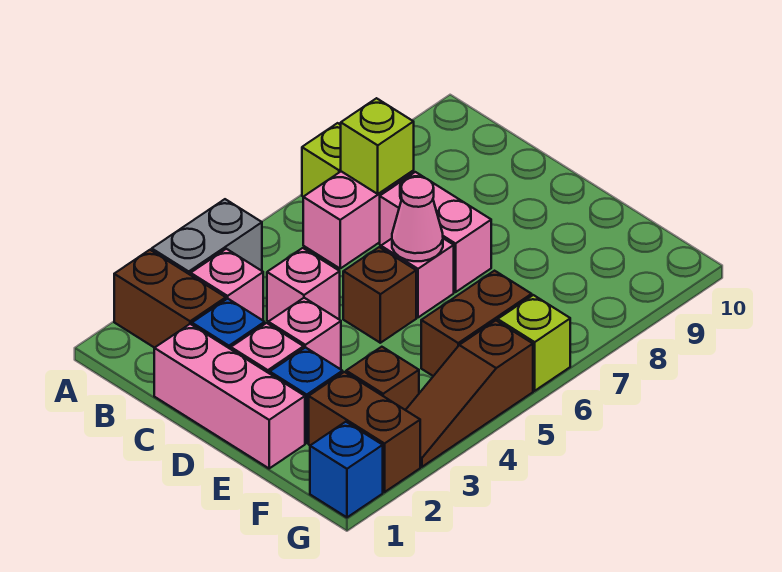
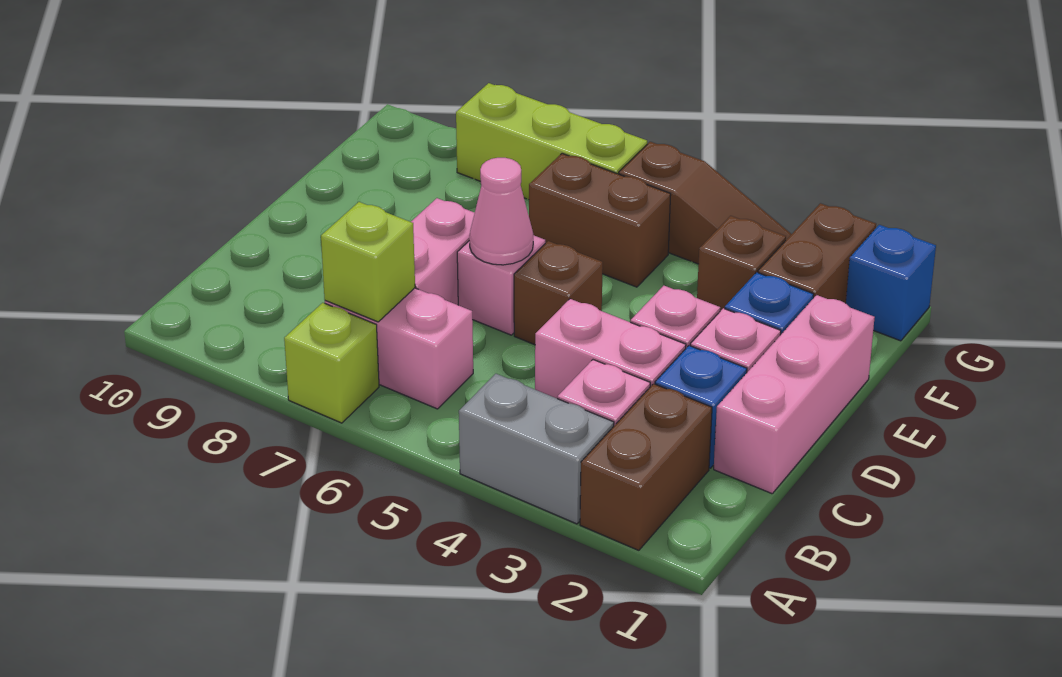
pink 1x1 brick [267,248,340,322] -> pink 1x2 brick [535,299,686,398]
lime 1x1 brick [498,295,570,391] -> lime 1x3 brick [456,83,647,200]

